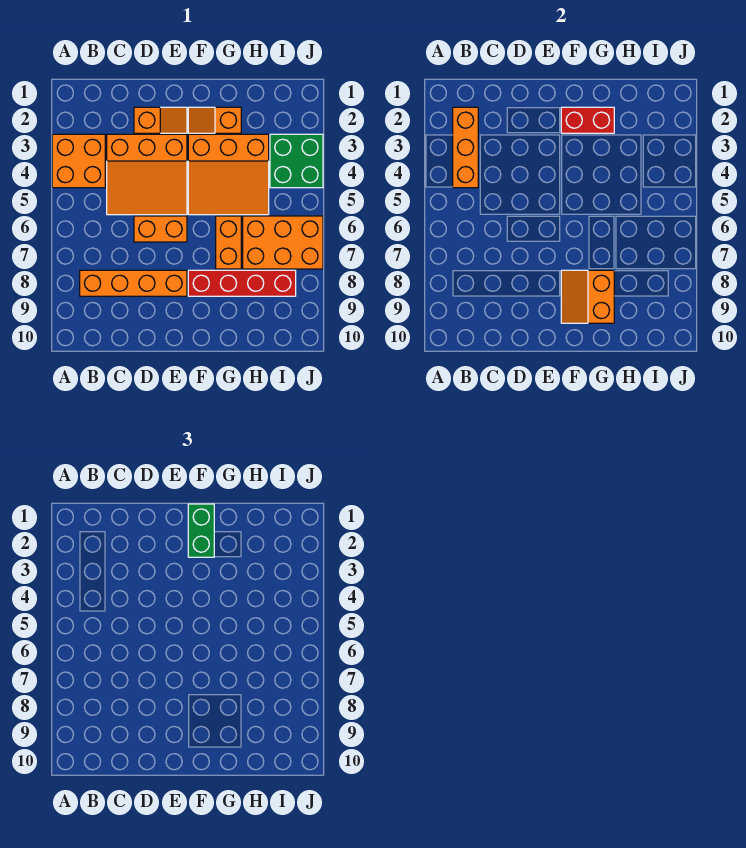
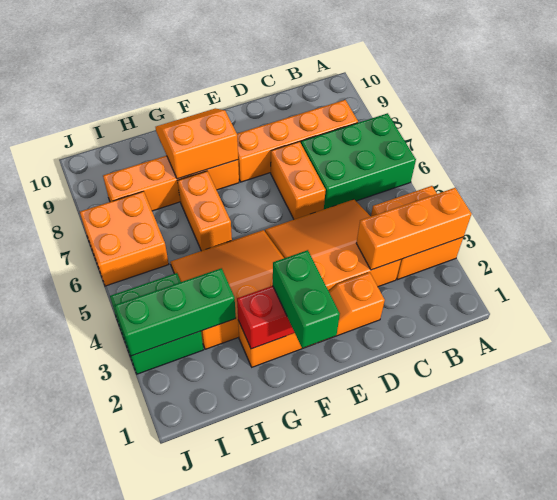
none -> green 2x3 brick [301,113,416,209]
orange 1x3 brick [453,107,478,188] -> orange 1x3 brick turned to [356,188,472,270]
orange 1x2 brick [134,216,187,242] -> orange 1x2 brick turned to [271,142,326,219]
red 1x4 brick [188,270,296,296] -> orange 1x4 brick [103,156,239,211]
orange 2x2 slope [561,270,614,323] -> orange 2x2 slope turned to [156,108,238,179]
none -> green 1x3 brick [114,268,236,356]
orange 2x3 brick [243,216,323,269] -> orange 2x2 brick [80,191,169,286]

